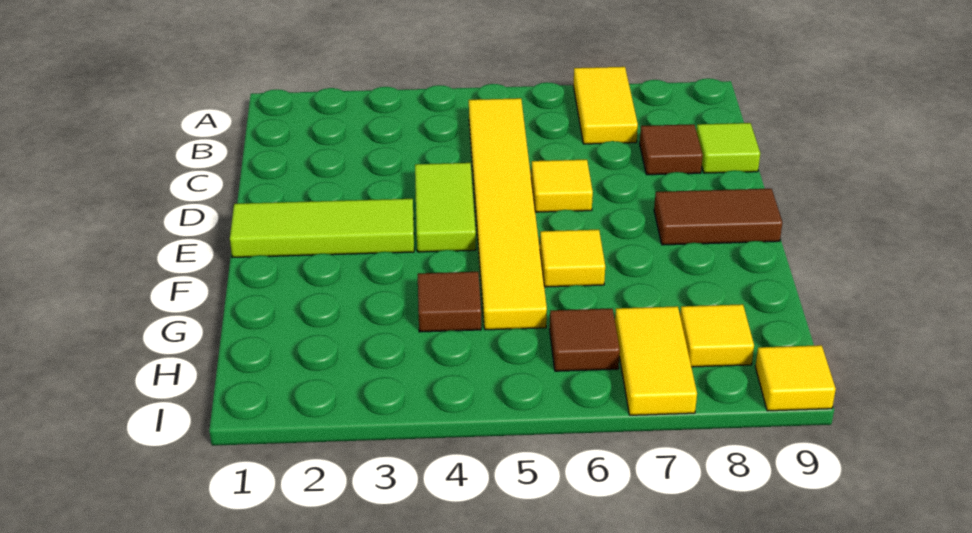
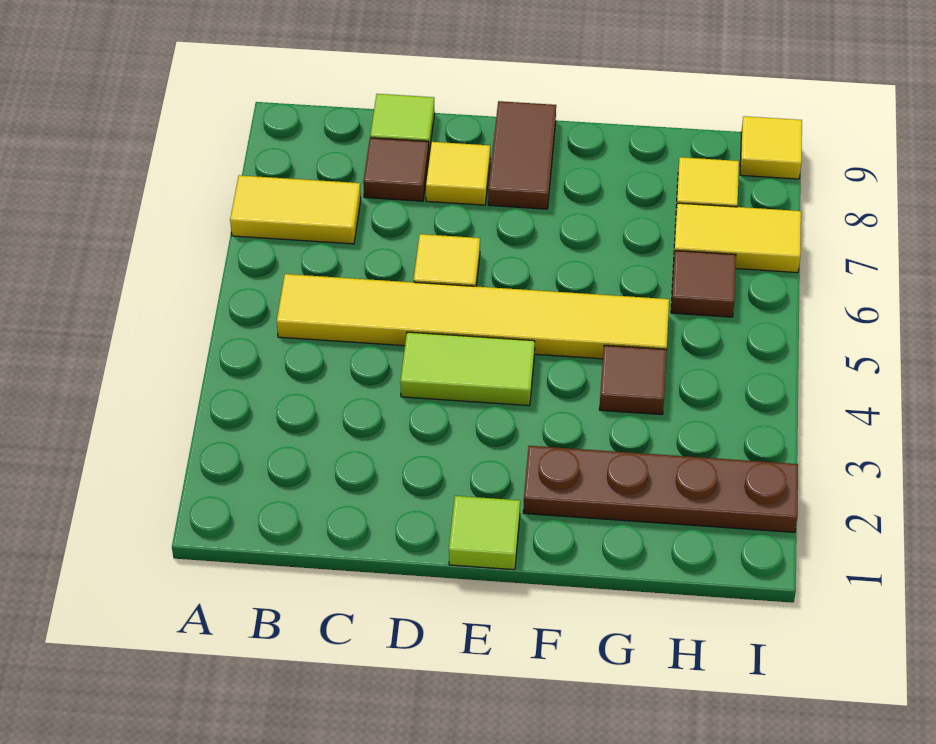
lime 1x3 tile [230,199,414,258] -> lime 1x1 tile [449,496,520,570]
none -> brown 1x4 plate [523,446,798,532]
yellow 1x1 tile [540,230,605,287] -> yellow 1x1 tile moved to [426,142,490,205]

